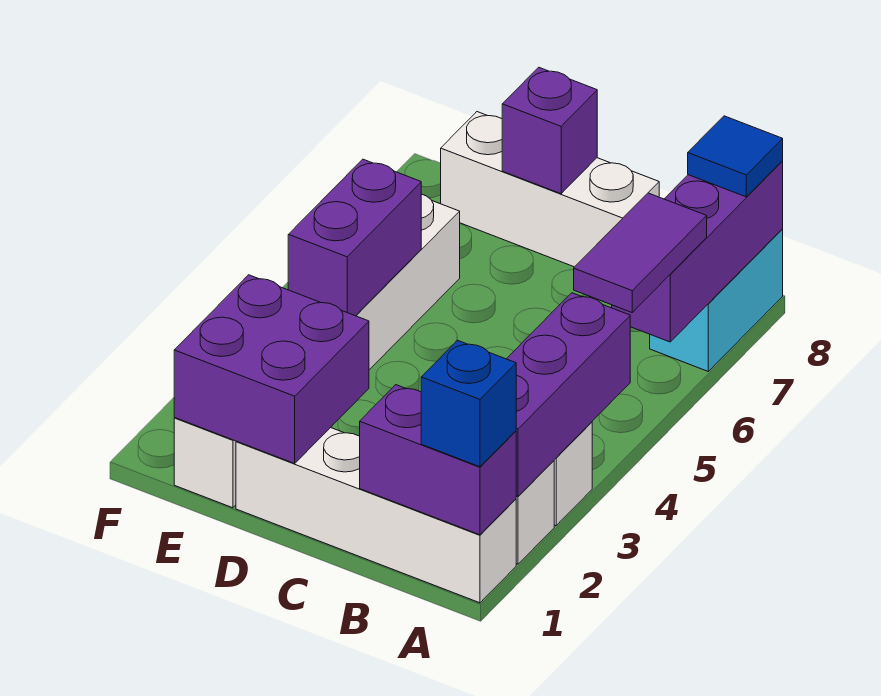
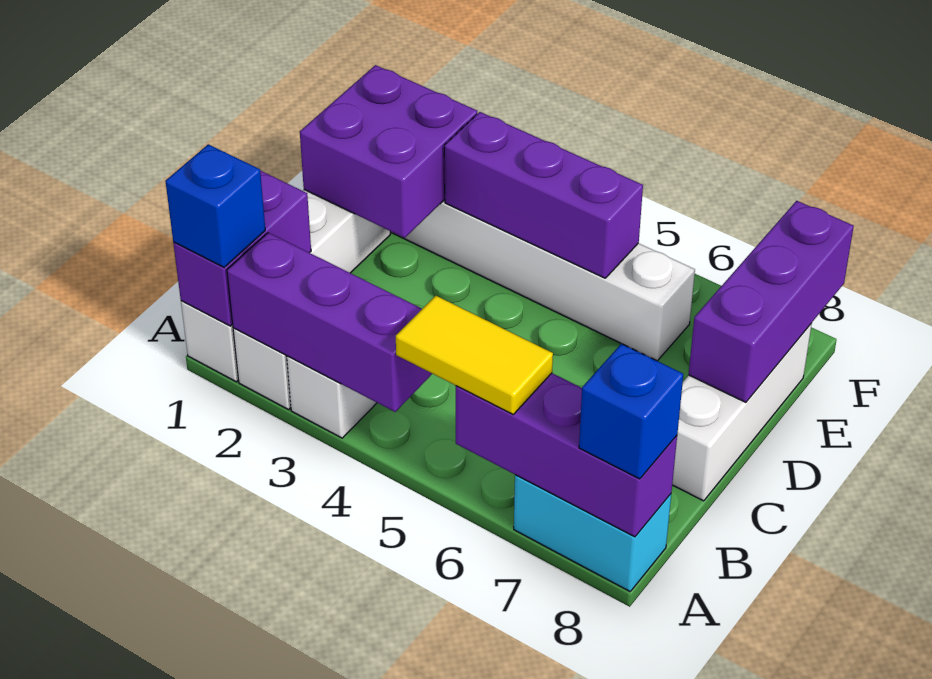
purple 1x2 tile [574,193,707,312] -> yellow 1x2 tile [396,296,553,414]
blue 1x1 tile [688,116,783,197] -> blue 1x1 brick [579,344,683,479]
purple 1x1 brick [502,67,597,194] -> purple 1x3 brick [688,201,854,402]
purple 1x2 brick [288,159,421,316] -> purple 1x3 brick [444,112,643,278]

